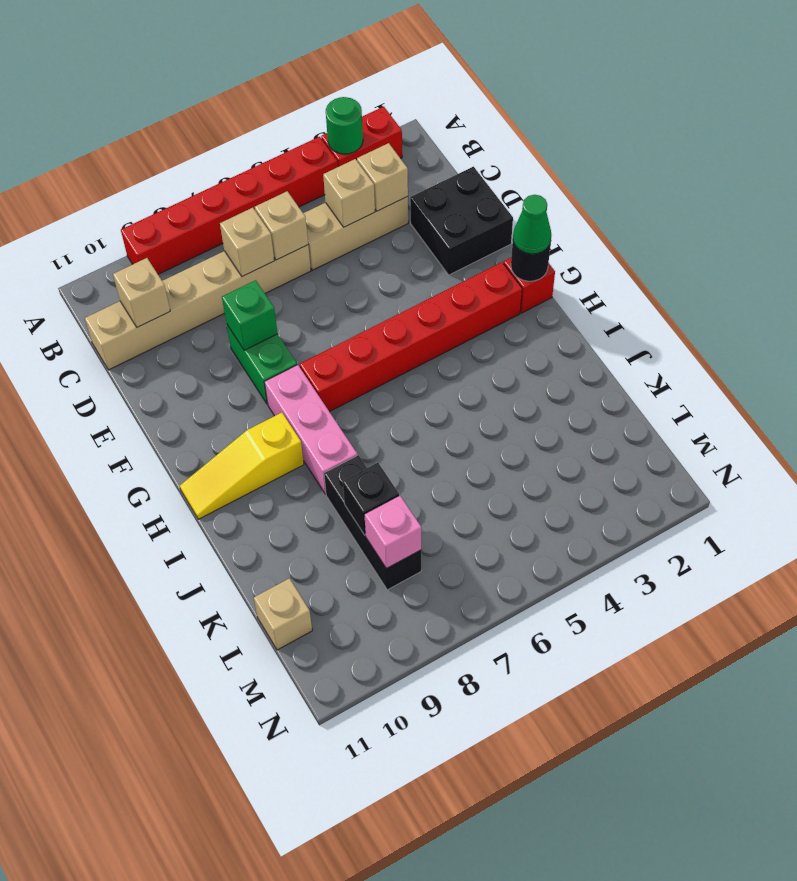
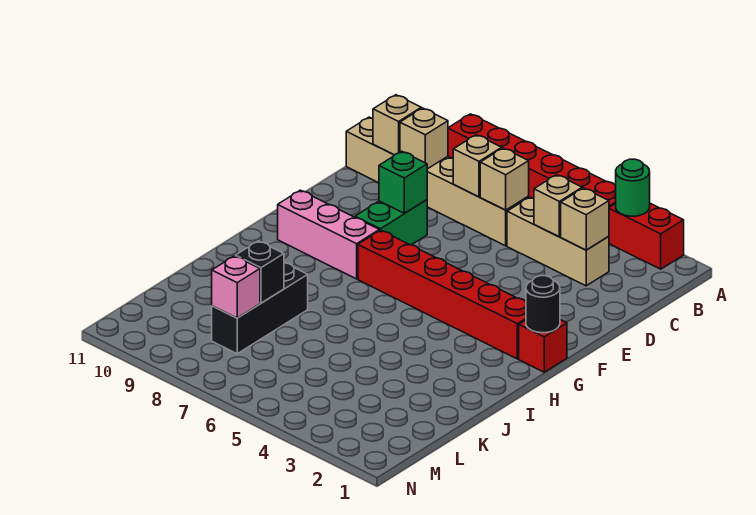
black 2x2 brick [410,167,513,275] -> none
green 1x1 cone [513,195,551,254] -> none
pink 1x3 brick [264,365,357,494] -> pink 1x3 brick turned to [278,190,379,279]
yellow 1x3 slope [180,413,304,519] -> none
tan 1x1 brick [254,578,312,650] -> tan 1x1 brick moved to [400,108,448,169]

